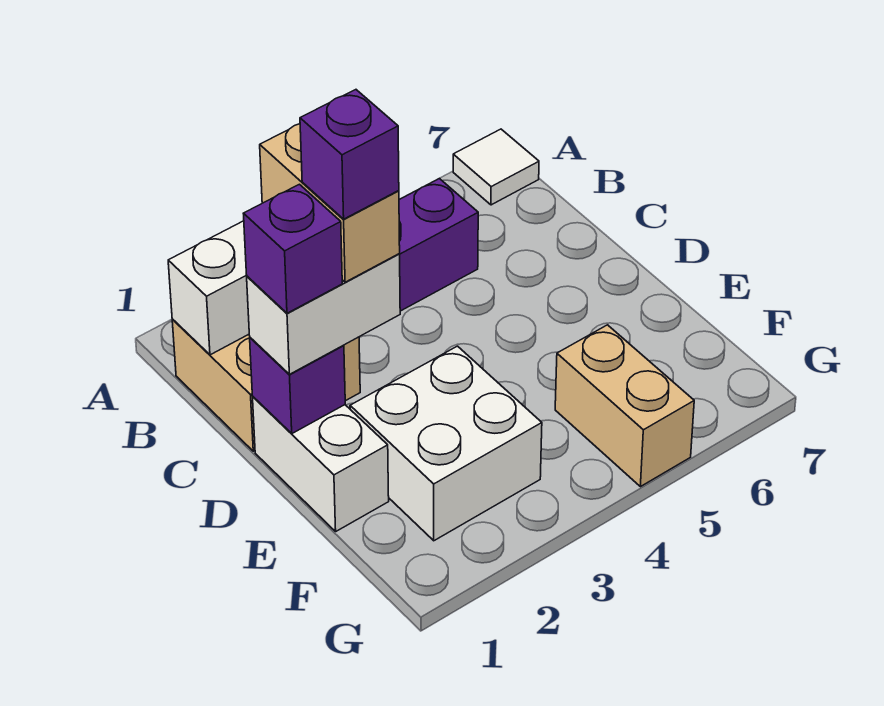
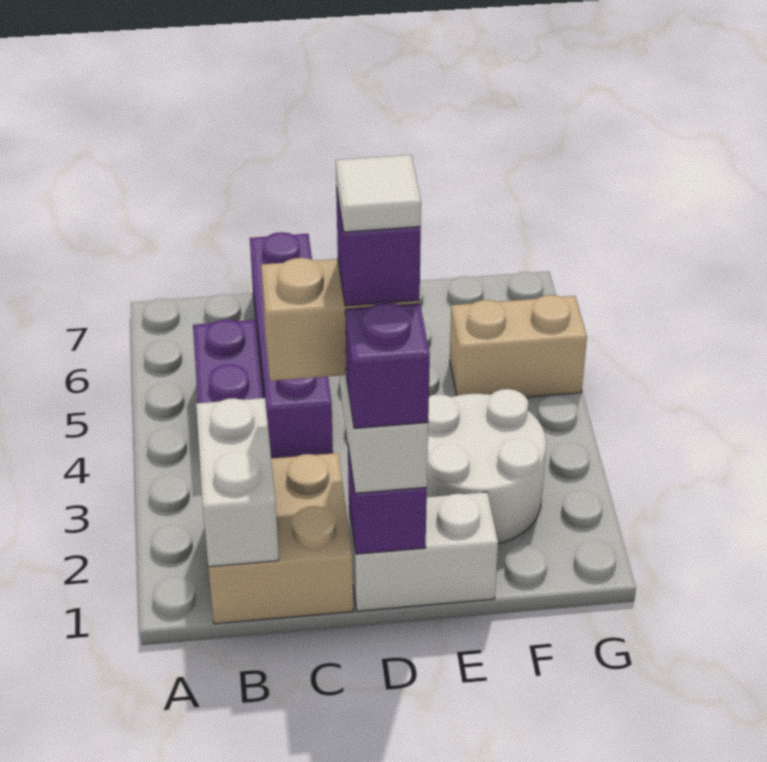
white 1x1 tile [453,129,539,205] -> white 1x1 tile moved to [336,155,421,232]
none -> purple 1x4 brick [250,232,333,458]
white 2x2 brick [350,346,542,541] -> white 2x2 round brick [427,389,546,544]

